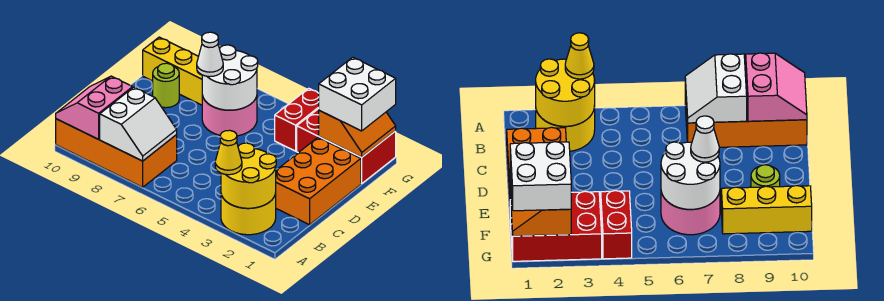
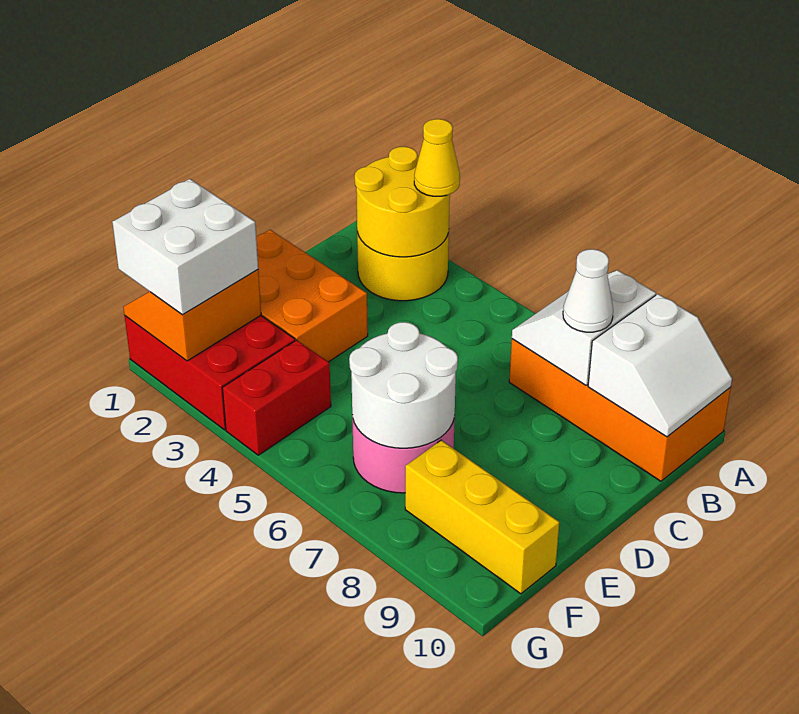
pink 2x2 slope [56,76,133,139] -> white 2x2 slope [588,294,732,437]
orange 2x3 brick [276,138,361,225] -> orange 2x3 brick turned to [256,230,368,362]
white 1x1 cone [197,32,223,77] -> white 1x1 cone moved to [563,249,613,332]
lime 1x1 round brick [153,63,179,108] -> none

